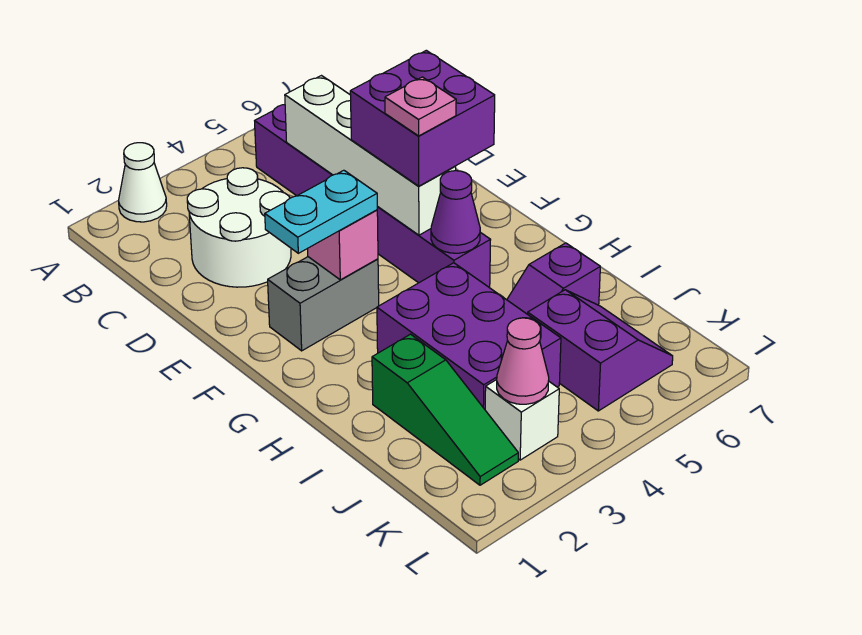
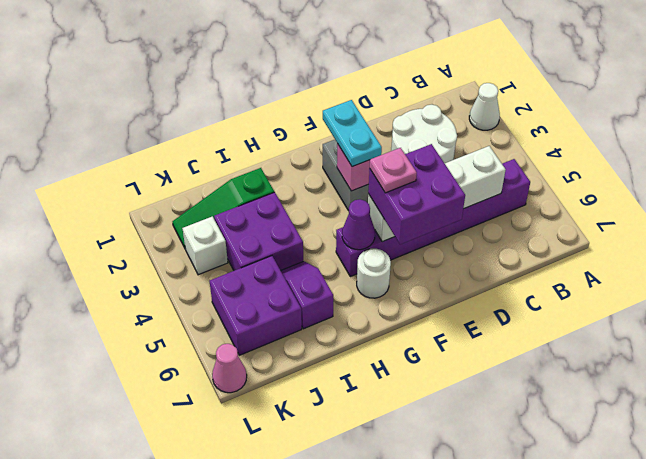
none -> white 1x1 round brick [357,249,391,298]
purple 2x3 brick [377,263,561,409] -> purple 2x2 brick [214,192,303,271]
purple 2x2 slope [528,290,673,411] -> purple 2x2 brick [209,256,302,355]
pink 1x1 cone [497,318,549,404] -> pink 1x1 cone moved to [212,344,247,393]

